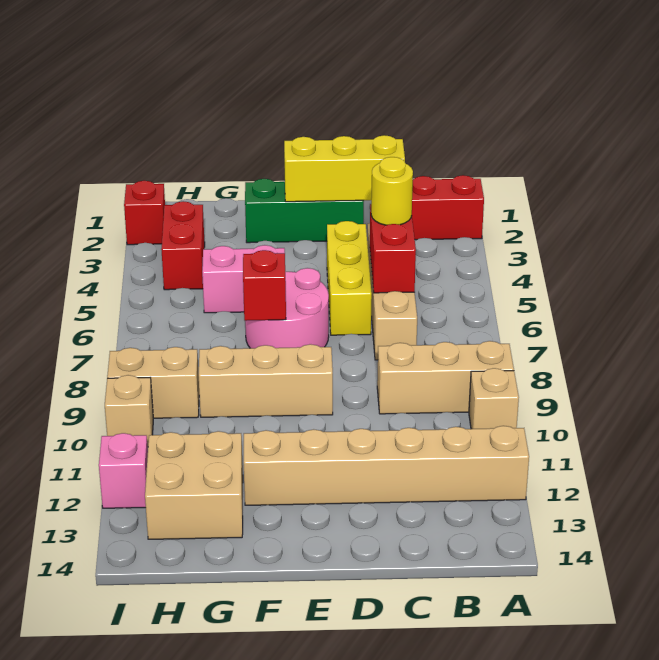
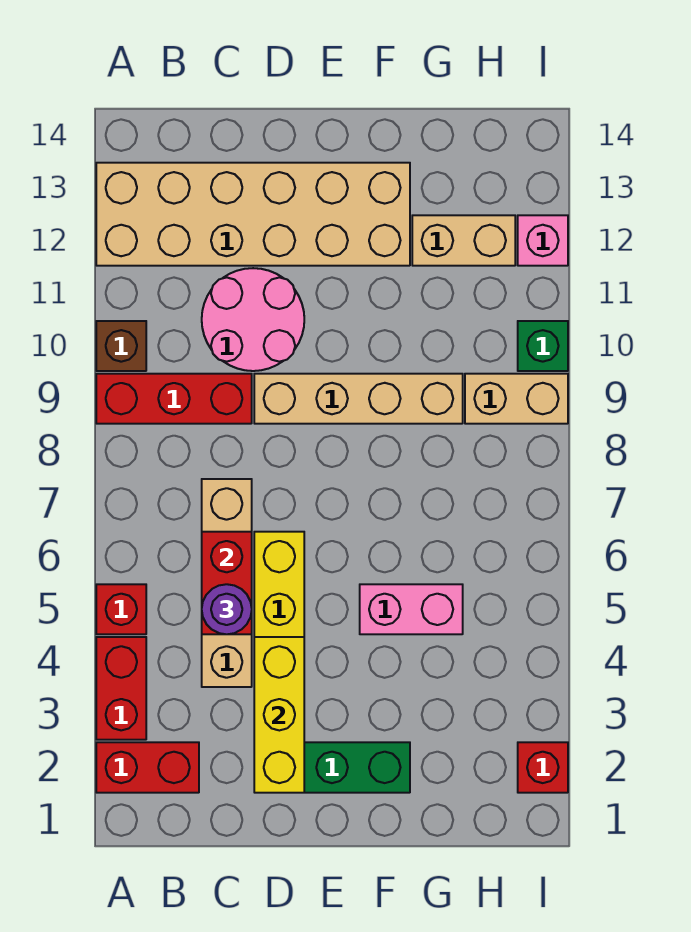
tan 1x3 brick [377,341,514,414] -> red 1x3 brick [96,374,252,424]
tan 1x1 brick [469,368,519,429] -> brown 1x1 brick [96,321,146,371]
tan 1x6 brick [244,426,529,505] -> tan 2x6 brick [96,163,410,266]
yellow 1x3 brick [284,135,405,202] -> yellow 1x3 brick turned to [254,637,304,793]
yellow 1x1 round brick [371,157,413,225] -> purple 1x1 round brick [202,584,252,634]
pink 2x2 round brick [245,268,329,348] -> pink 2x2 round brick moved to [202,268,304,371]
tan 1x3 brick [199,344,333,417] -> tan 1x4 brick [254,374,463,424]
red 1x1 brick [243,250,286,321] -> red 1x1 brick moved to [96,584,146,634]
tan 2x2 brick [145,431,243,539] -> tan 1x2 brick [412,215,515,266]
red 1x2 brick [161,201,205,290] -> red 1x2 brick moved to [96,637,146,740]
tan 1x1 brick [105,375,153,446] -> green 1x1 brick [518,321,568,371]

